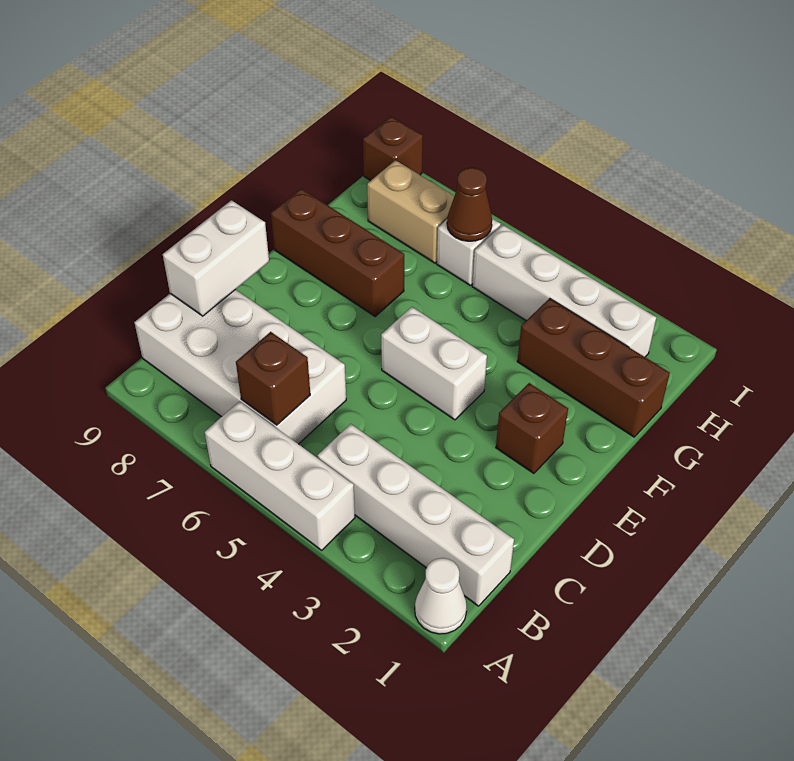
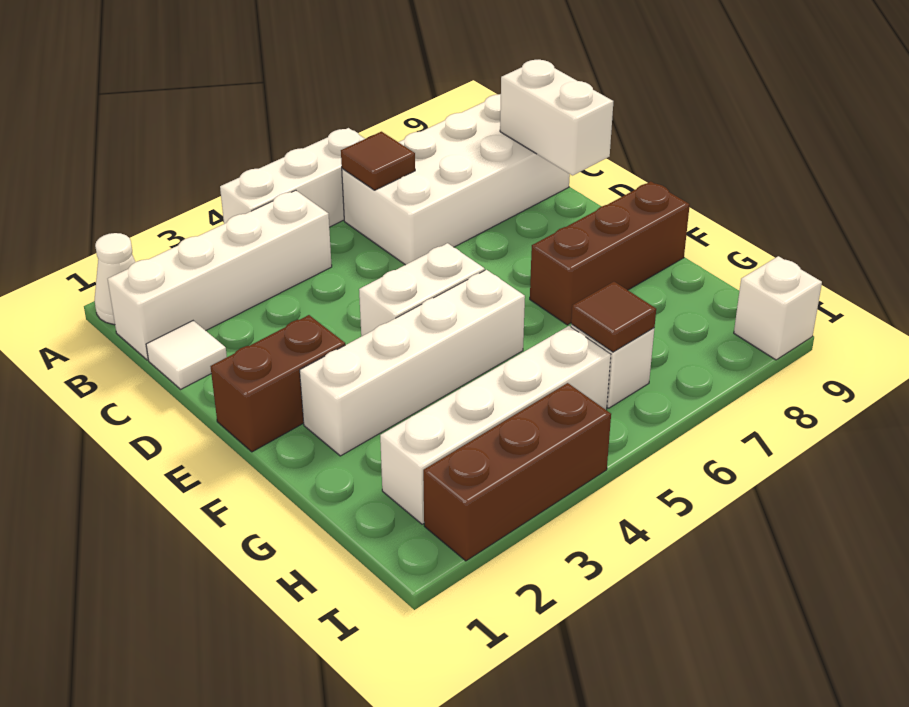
brown 1x1 brick [236,332,310,425] -> brown 1x1 tile [341,132,415,190]
none -> white 1x1 tile [146,321,227,389]
brown 1x1 brick [496,383,568,473] -> brown 1x2 brick [210,315,345,452]
none -> white 1x4 brick [300,270,525,456]
brown 1x3 brick [517,298,670,437] -> brown 1x3 brick moved to [423,383,611,561]
brown 1x1 cone [447,168,492,241] -> brown 1x1 tile [571,282,656,352]
tan 1x2 brick [367,160,454,263] -> none
brown 1x1 brick [363,116,423,181] -> white 1x1 brick [734,256,822,360]

